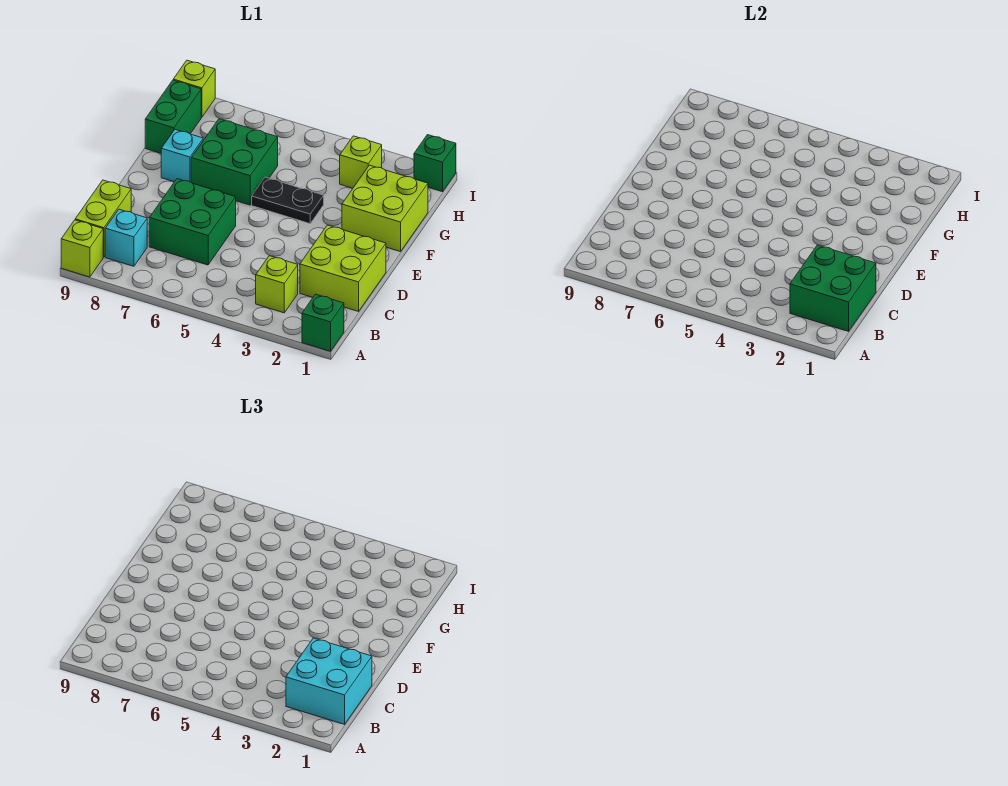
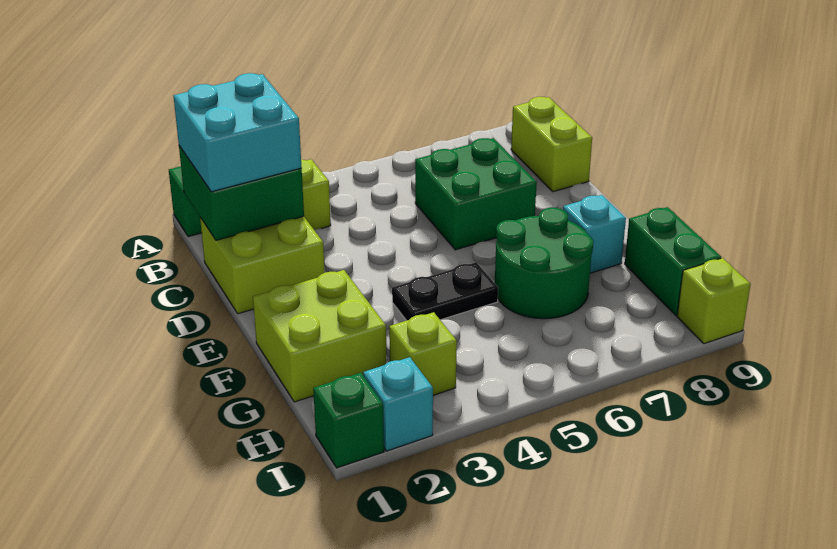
lime 1x1 brick [61,220,103,277] -> none
cyan 1x1 brick [105,209,147,266] -> cyan 1x1 brick moved to [363,357,433,451]
green 2x2 brick [191,119,278,205] -> green 2x2 round brick [495,208,593,319]

